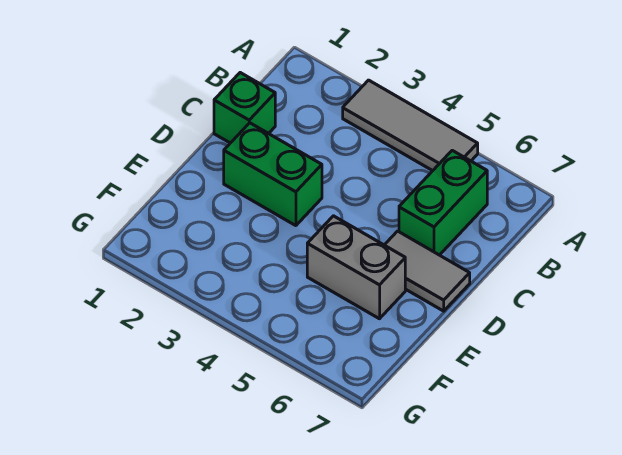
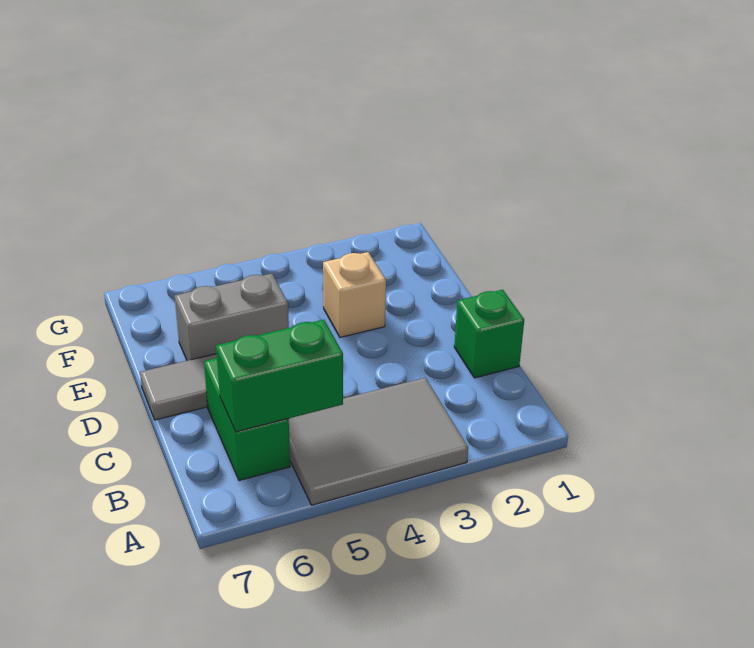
grey 1x3 tile [343,80,478,171] -> grey 2x3 tile [289,378,468,505]
green 1x2 brick [224,123,322,226] -> green 1x2 brick moved to [216,320,343,432]
none -> tan 1x1 brick [323,252,386,337]

